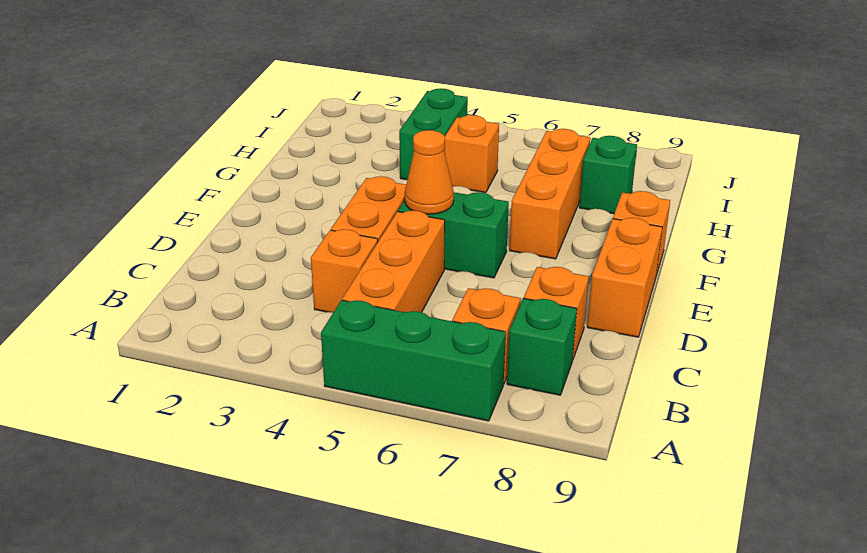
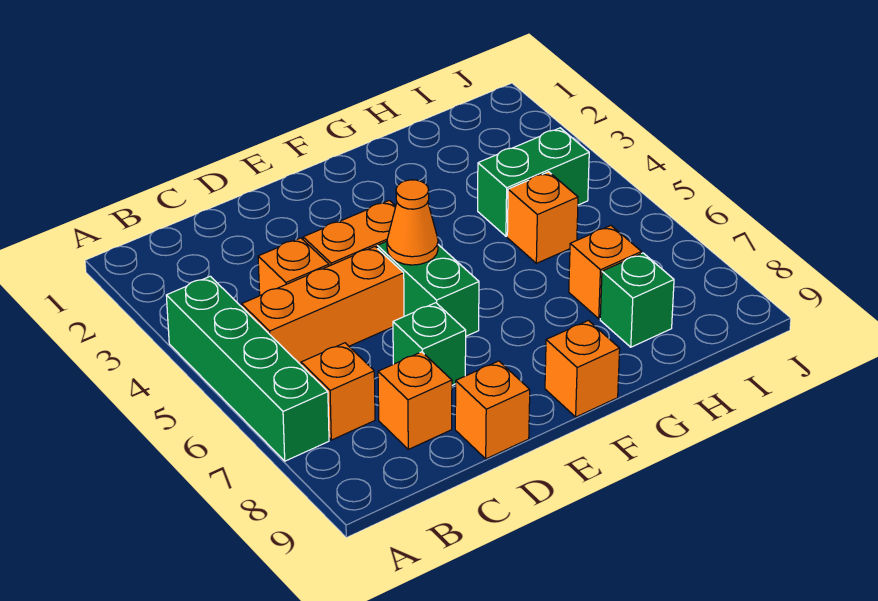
green 1x3 brick [321,300,506,421] -> green 1x4 brick [166,276,329,461]
green 1x1 brick [507,298,577,395] -> green 1x1 brick moved to [393,303,466,385]
orange 1x2 brick [587,218,662,337] -> orange 1x1 brick [455,361,530,459]
orange 1x3 brick [510,129,590,259] -> orange 1x1 brick [569,226,641,319]

